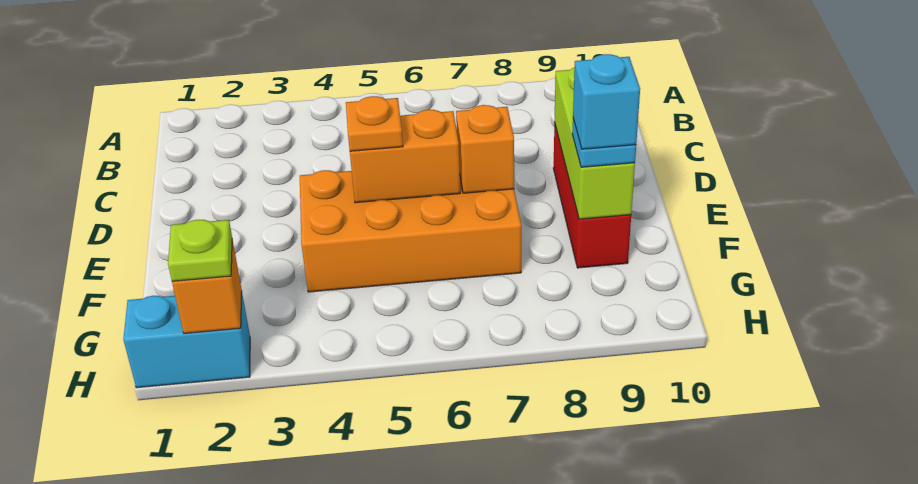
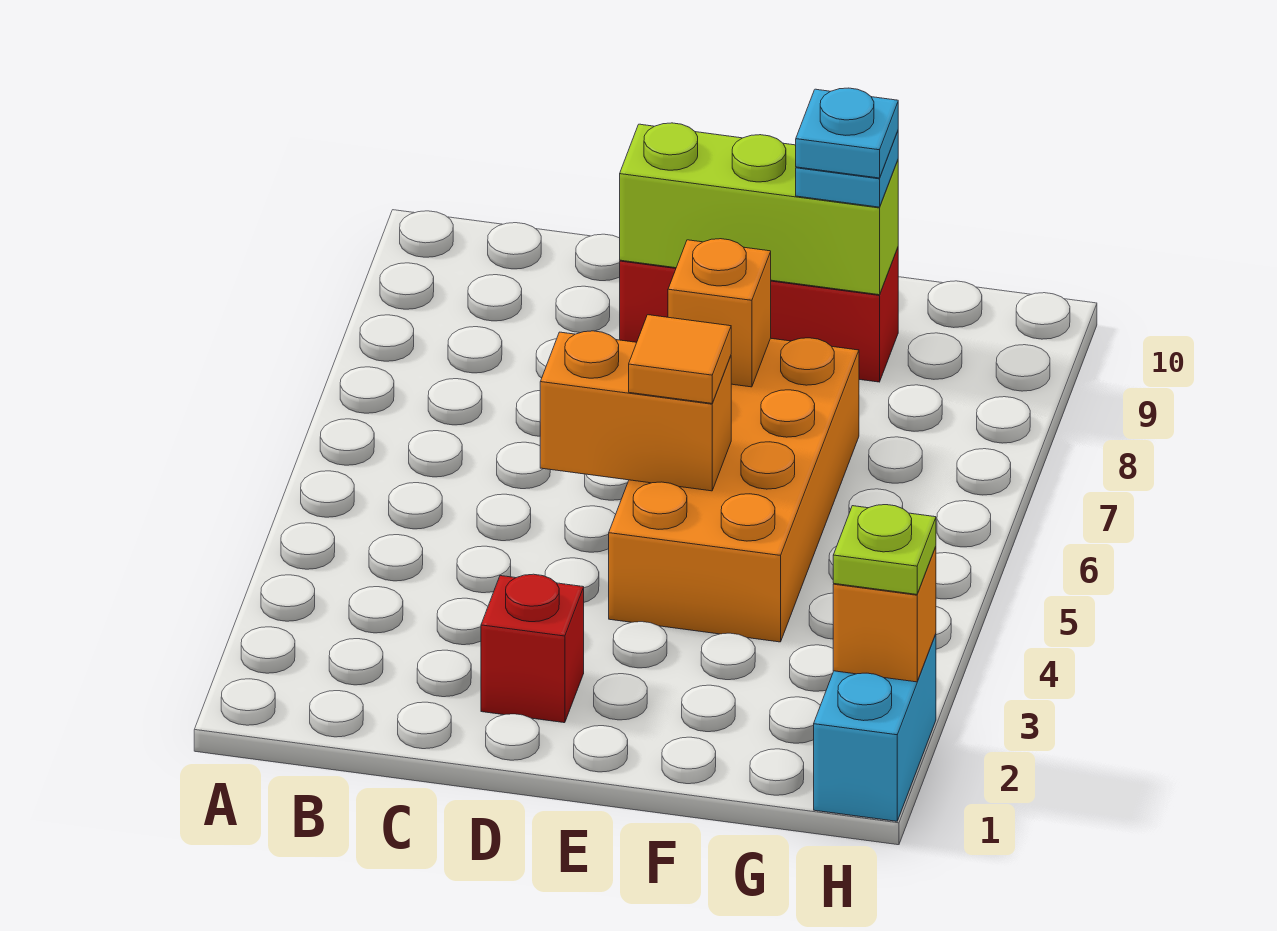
none -> red 1x1 brick [481,574,584,723]
orange 1x2 brick [350,110,460,203] -> orange 1x2 brick turned to [540,331,731,491]
orange 1x1 plate [346,96,403,151] -> orange 1x1 tile [629,315,731,403]
cyan 1x1 brick [573,54,640,149] -> cyan 1x1 plate [796,88,898,178]

